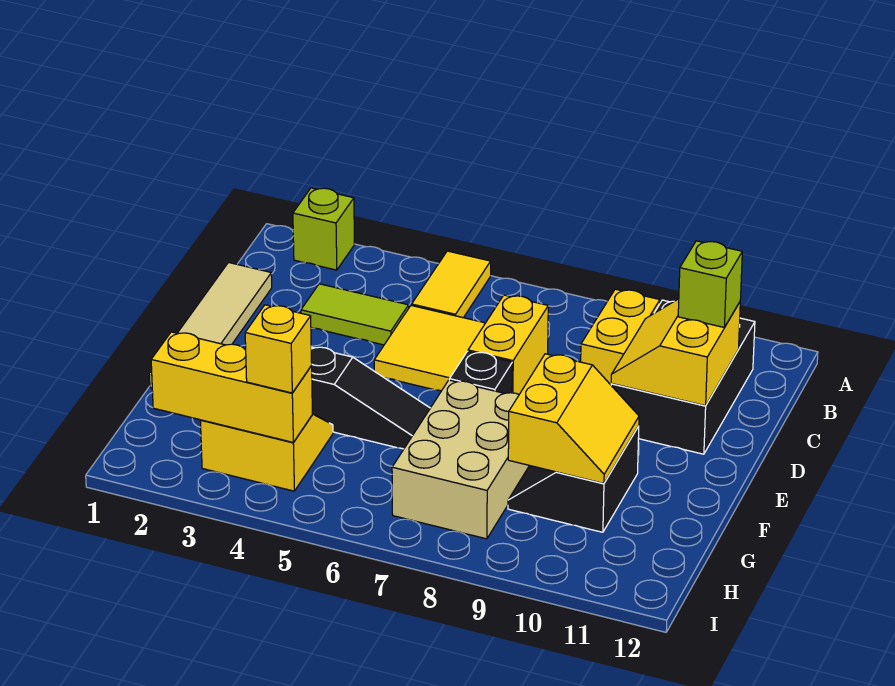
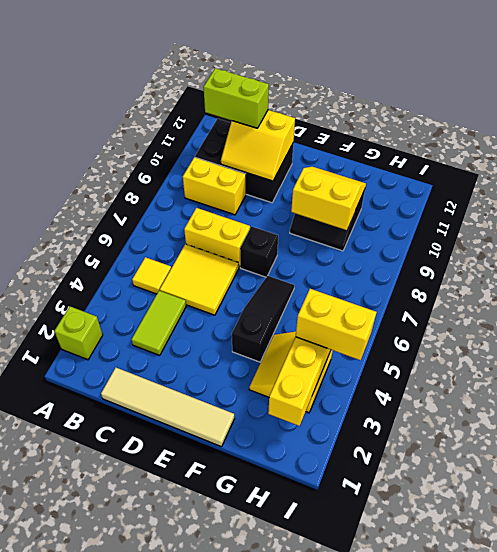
yellow 1x2 tile [412,251,491,318] -> yellow 1x1 tile [132,257,171,294]
lime 1x1 brick [678,241,742,327] -> lime 1x2 brick [204,68,269,128]
tan 2x3 brick [392,380,529,539] -> none
yellow 1x1 brick [245,305,312,393] -> yellow 1x2 brick [296,289,377,360]

